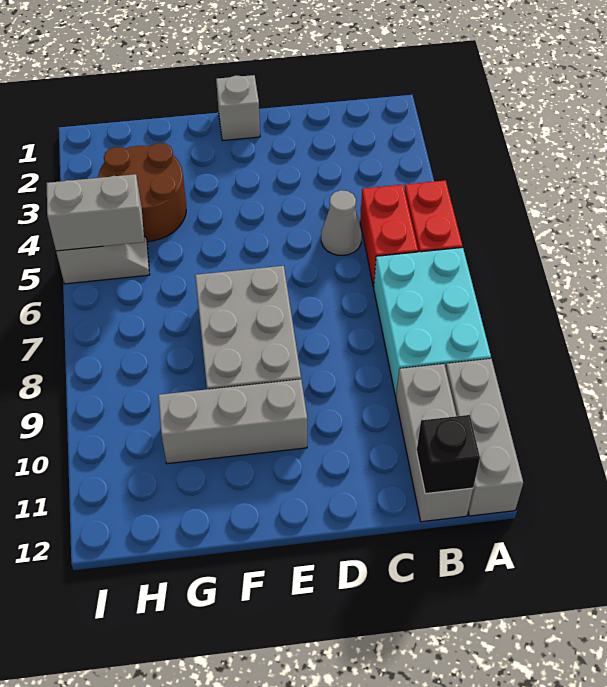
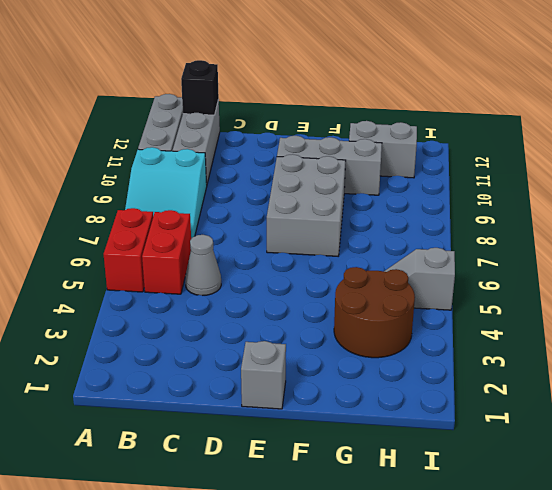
cyan 2x3 brick [374,247,491,397] -> cyan 2x3 slope [125,147,207,239]
grey 1x2 brick [47,174,144,251] -> grey 1x2 brick moved to [349,121,417,178]

